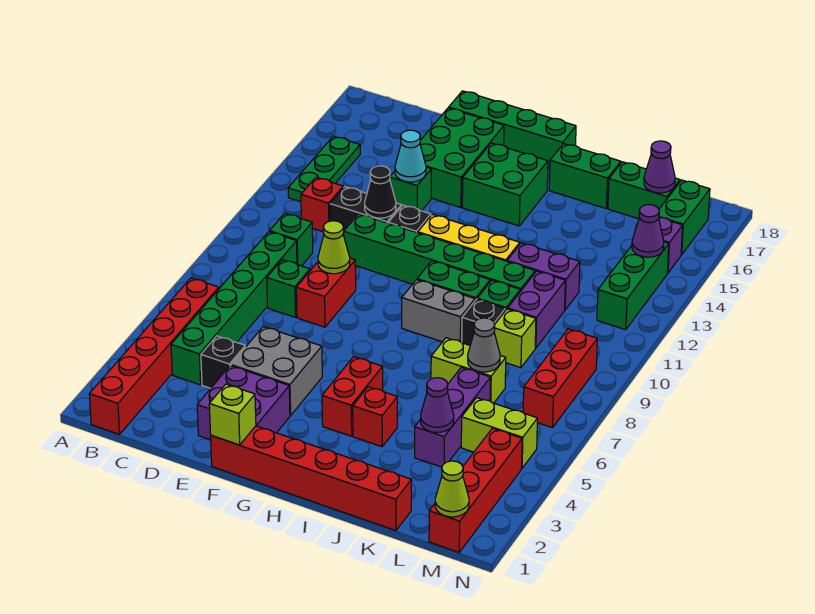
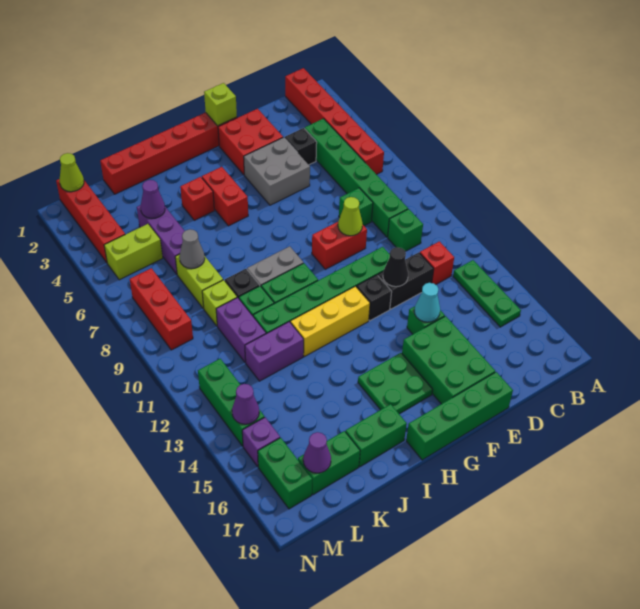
purple 2x2 brick [197,366,290,440] -> red 2x2 brick [218,109,283,175]
red 1x2 brick [296,258,356,327] -> red 1x2 brick turned to [312,222,367,269]
green 2x2 brick [462,143,548,226] -> green 2x2 plate [358,353,433,414]
lime 1x2 brick [431,338,506,403] -> lime 1x2 brick turned to [175,254,223,308]

